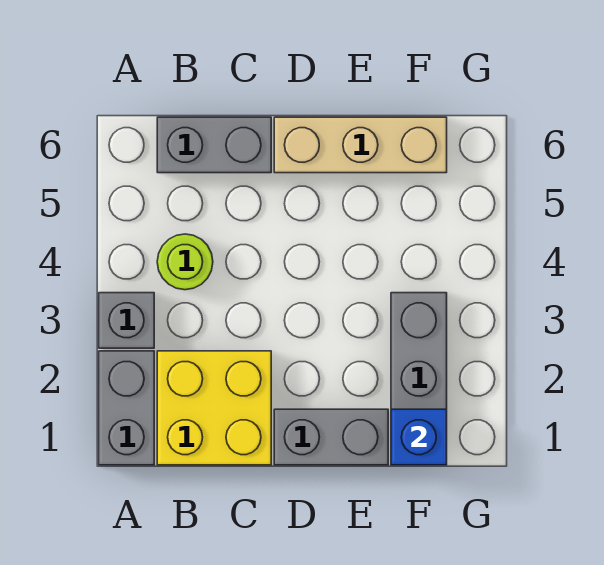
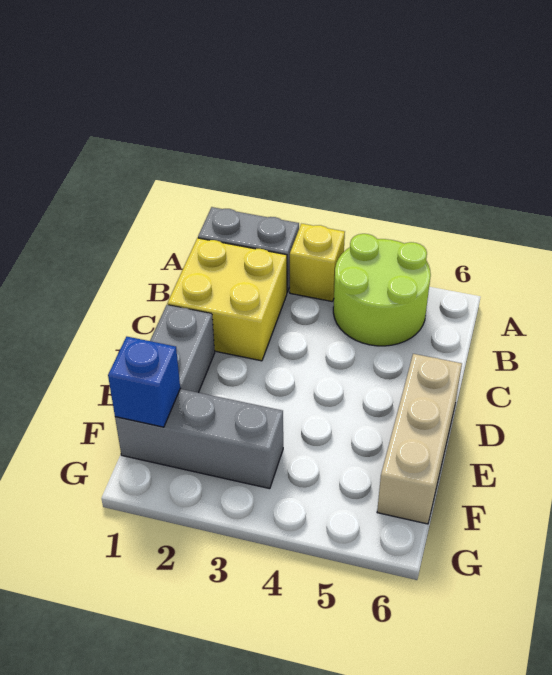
grey 1x1 brick [99,293,154,348] -> yellow 1x1 brick [290,224,345,301]
lime 1x1 round brick [157,234,213,290] -> lime 2x2 round brick [333,234,431,346]
grey 1x2 brick [157,117,271,173] -> none

